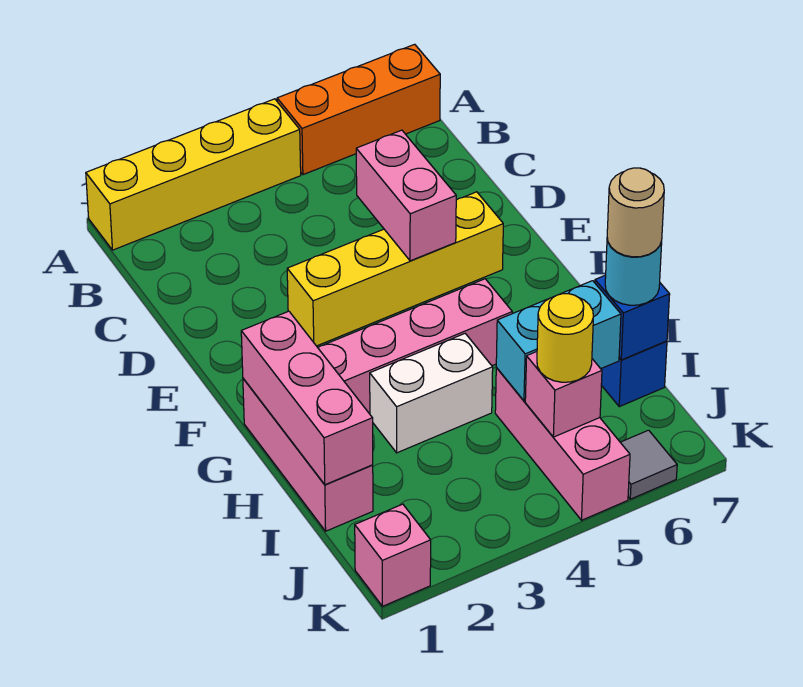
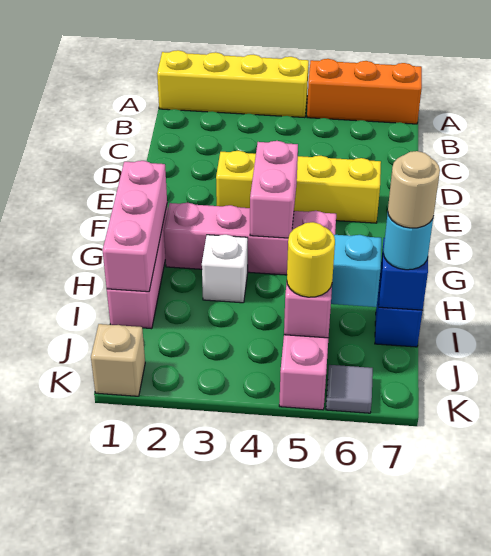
pink 1x2 brick [356,130,456,261] -> pink 1x2 brick moved to [250,141,298,238]
white 1x2 brick [370,334,493,453] -> white 1x1 brick [202,235,248,303]
pink 1x1 brick [355,504,431,606] -> tan 1x1 brick [91,324,145,396]

